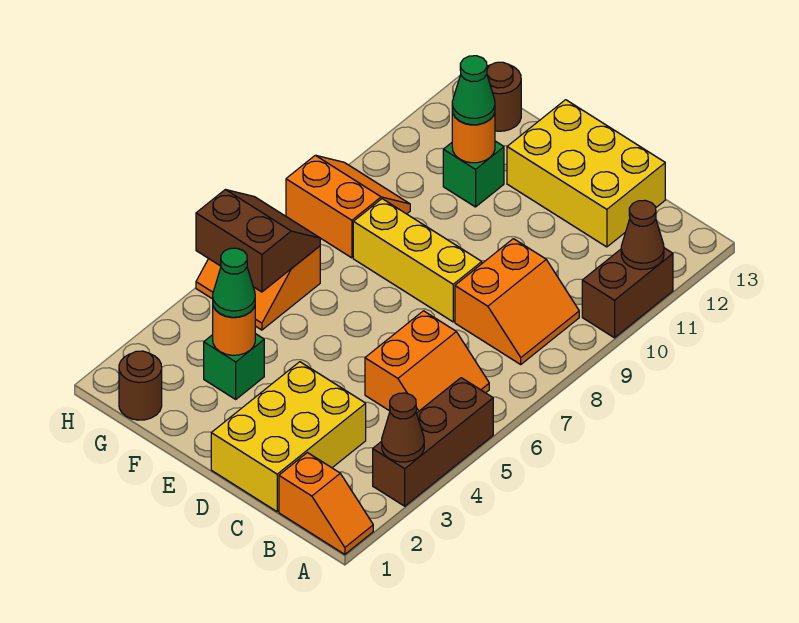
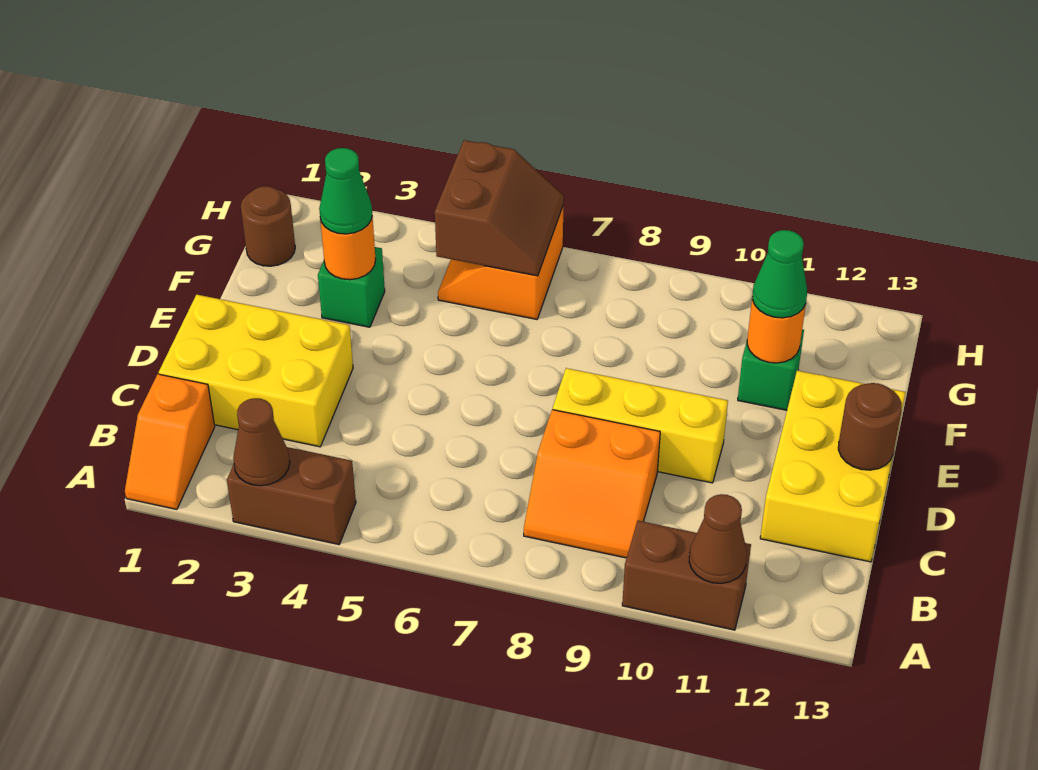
brown 1x3 brick [373,378,493,506] -> brown 1x2 brick [227,447,356,545]
orange 2x2 slope [365,311,489,413] -> none
yellow 1x3 brick [353,199,482,322] -> yellow 1x3 brick turned to [553,368,728,483]
orange 2x2 slope [286,155,410,258] -> none
brown 1x1 round brick [487,62,521,131] -> brown 1x1 round brick moved to [838,383,902,470]

